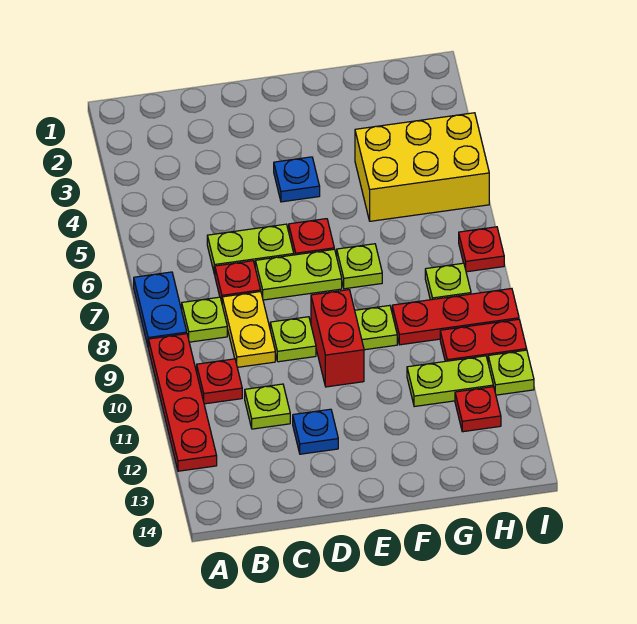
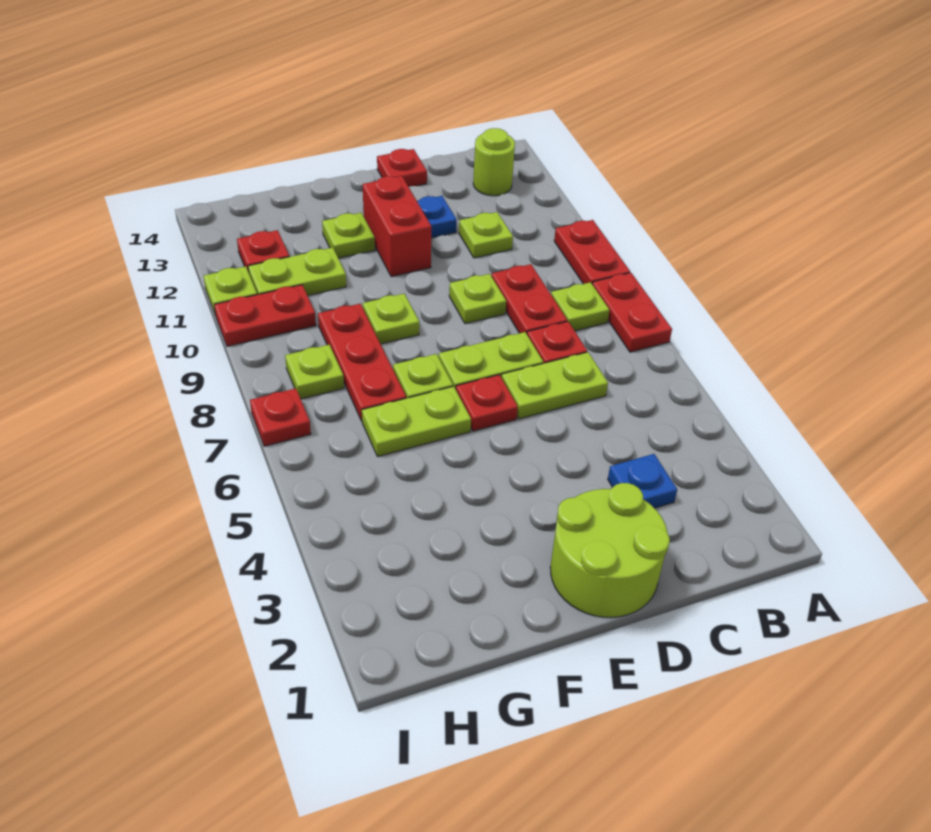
blue 1x2 plate [134,272,187,348] -> red 1x2 plate [592,273,672,352]
red 1x4 plate [149,334,217,471] -> red 1x2 plate [554,220,630,284]
red 1x1 plate [197,359,242,404] -> red 1x1 plate moved to [377,149,427,187]
none -> lime 1x1 round brick [473,128,515,196]
yellow 1x2 plate [222,292,275,367] -> red 1x2 plate [492,264,567,334]
none -> lime 2x2 round brick [550,483,670,618]
blue 1x1 plate [274,157,320,202] -> blue 1x1 plate moved to [608,454,677,508]
red 1x2 brick [311,290,364,387] -> red 1x2 brick moved to [363,176,431,277]
none -> lime 1x2 plate [362,386,471,457]
none -> lime 1x1 plate [322,213,375,258]
yellow 2x3 brick [355,113,489,221] -> none
red 1x3 plate [392,289,519,345] -> red 1x3 plate turned to [318,304,406,421]

